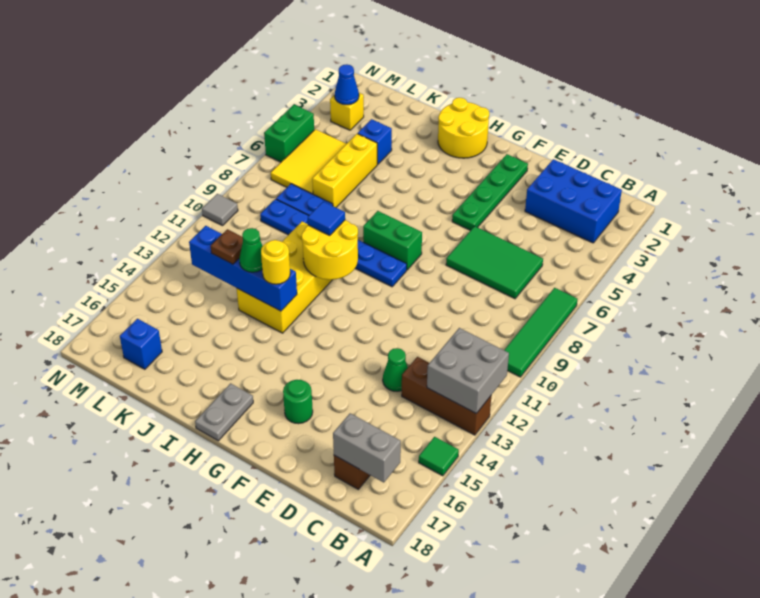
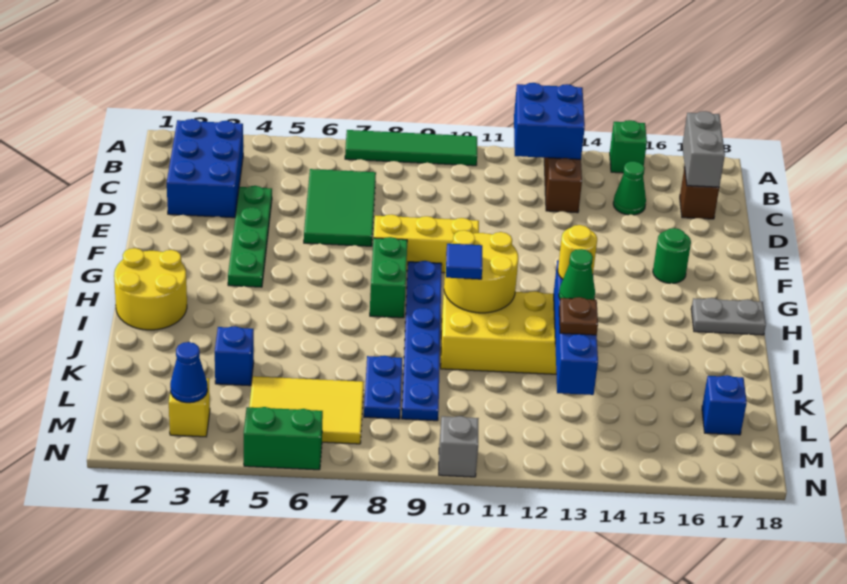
grey 2x2 brick [427,328,509,414] -> blue 2x2 brick [514,83,585,159]
green 1x1 tile [419,437,459,476] -> green 1x1 brick [610,120,647,173]
green 1x1 cone [383,348,408,391] -> green 1x1 cone moved to [613,161,646,215]
green 1x4 plate [452,154,528,231] -> green 1x4 plate turned to [228,186,272,287]
yellow 1x3 brick [312,134,377,207] -> yellow 1x3 brick moved to [374,214,479,273]
grey 1x1 tile [202,194,238,226] -> grey 1x1 brick [439,416,479,477]

